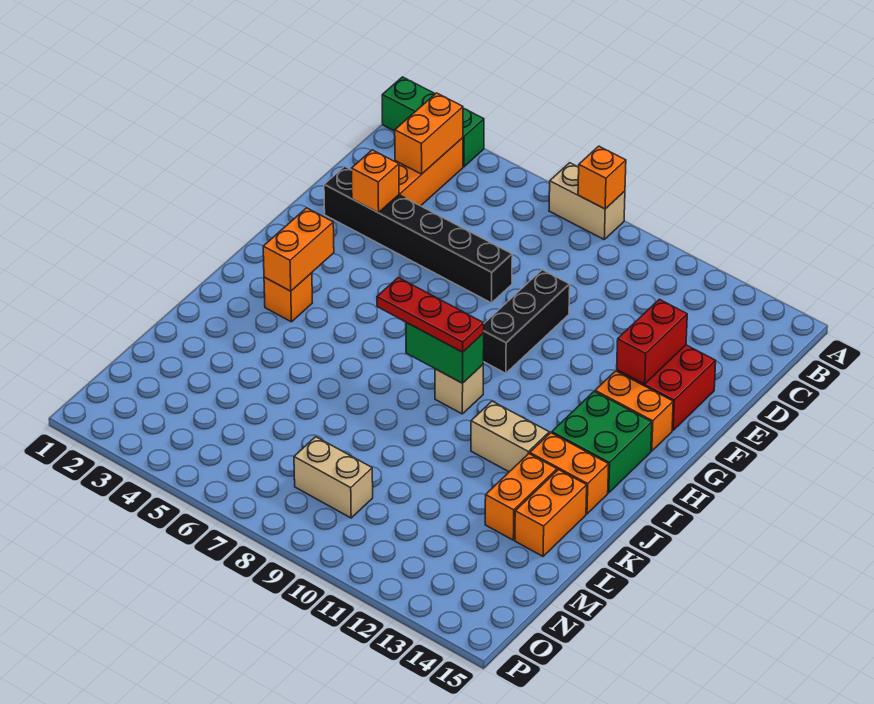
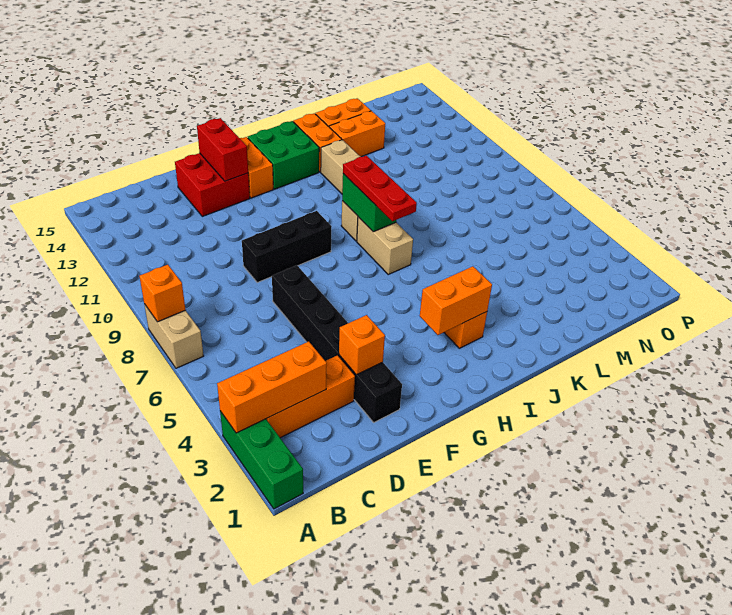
orange 1x2 brick [395,93,463,174] -> orange 1x3 brick [217,341,327,433]
red 1x2 brick [617,299,687,384] -> red 1x2 brick turned to [197,118,248,181]
tan 1x2 brick [294,437,373,518] -> tan 1x2 brick moved to [357,217,413,274]

